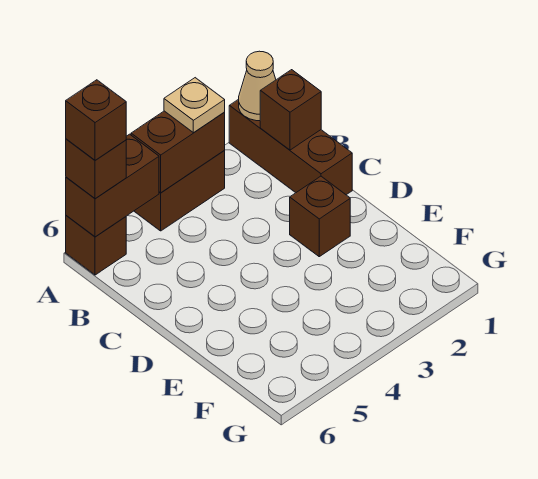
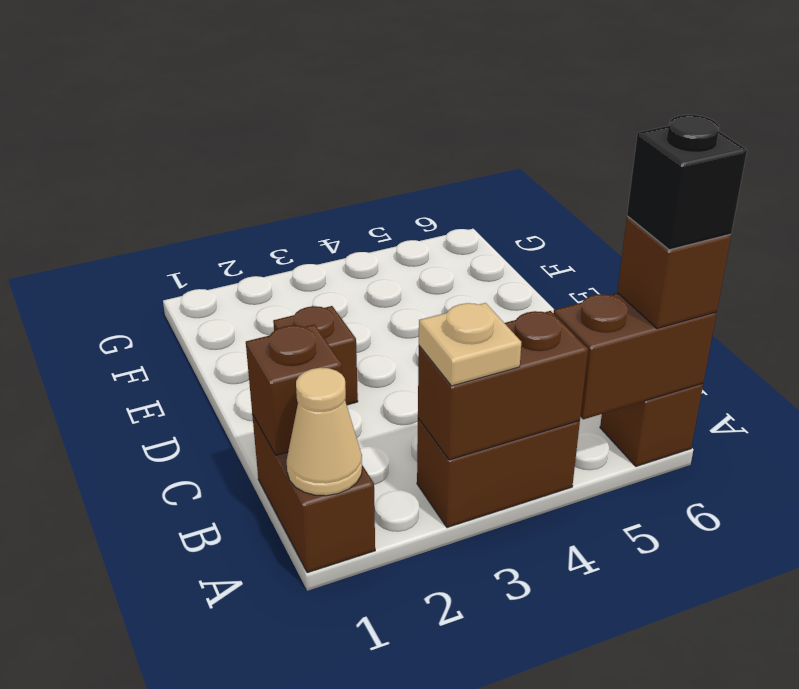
brown 1x3 brick [229,99,352,195] -> brown 1x2 brick [252,414,375,573]
brown 1x1 brick [66,80,126,160] -> black 1x1 brick [627,115,747,250]

